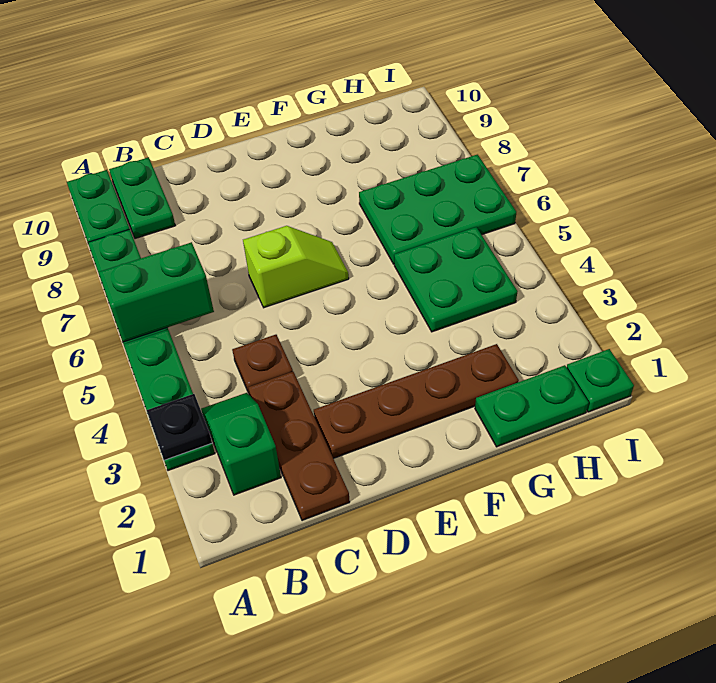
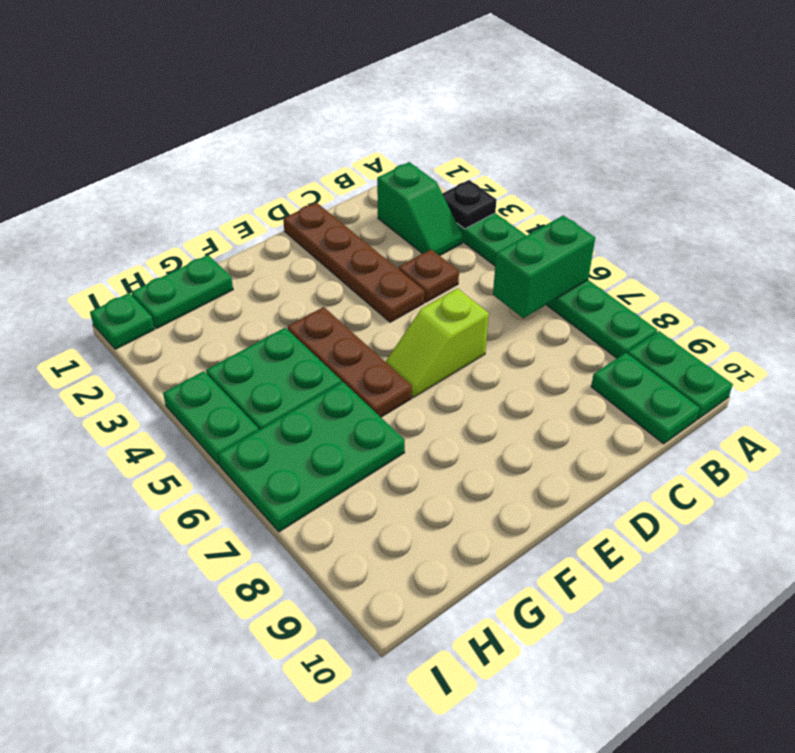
brown 1x3 plate [248,372,350,521] -> brown 1x3 plate moved to [287,307,412,417]
brown 1x4 plate [314,344,519,459] -> brown 1x4 plate turned to [283,202,424,322]
none -> green 1x2 plate [163,371,259,465]

